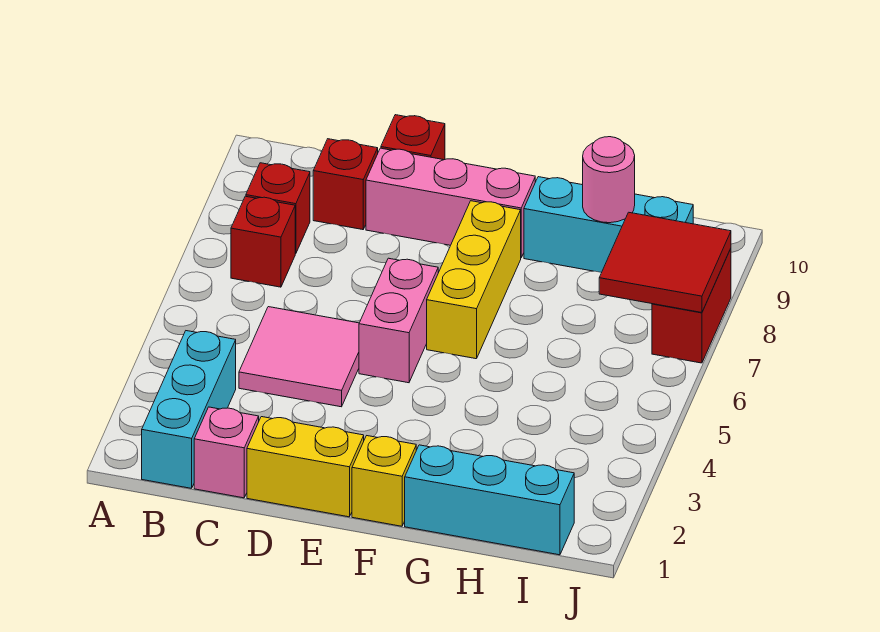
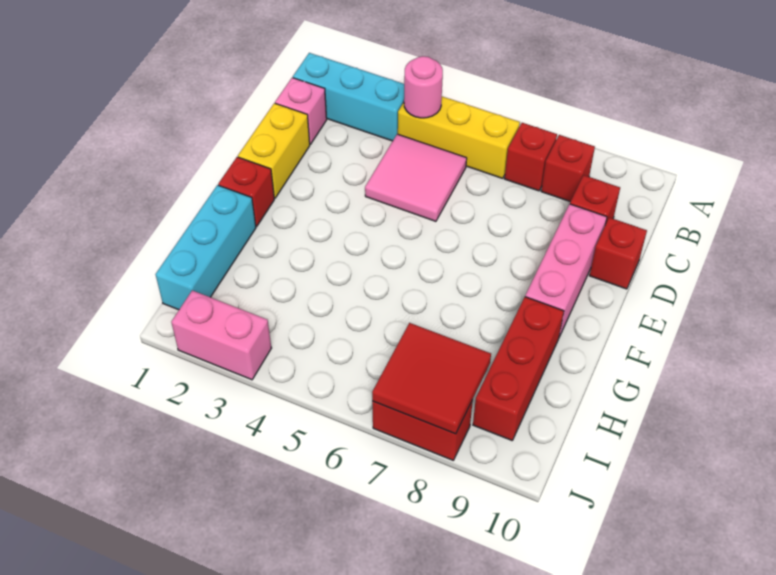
pink 1x2 brick [359,258,438,383] -> pink 1x2 brick moved to [171,290,271,380]
yellow 1x1 brick [352,436,416,526] -> red 1x1 brick [218,157,274,226]
yellow 1x3 brick [427,201,521,359] -> yellow 1x3 brick moved to [398,96,520,178]
cyan 1x3 brick [524,177,693,273] -> red 1x3 brick [473,297,564,440]
pink 1x1 round brick [583,137,635,223] -> pink 1x1 round brick moved to [404,56,443,118]

